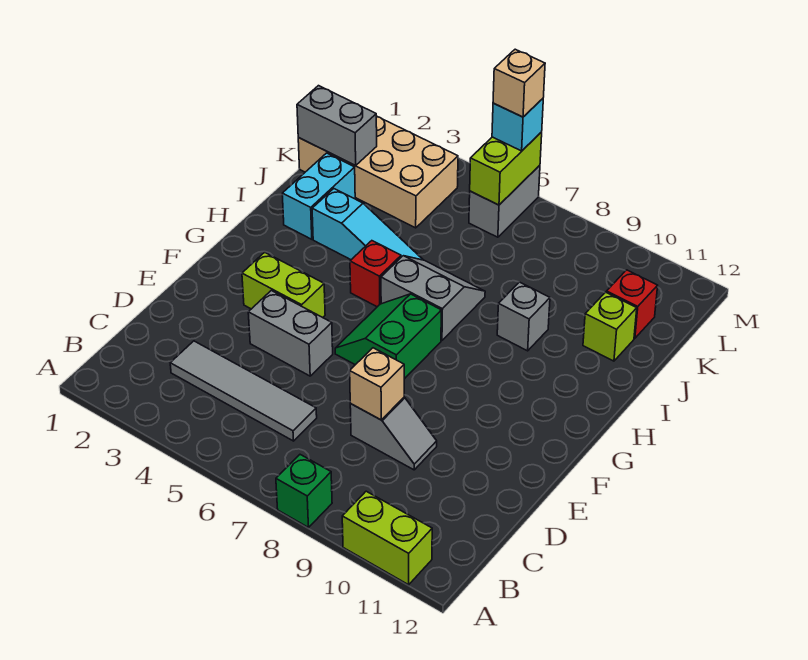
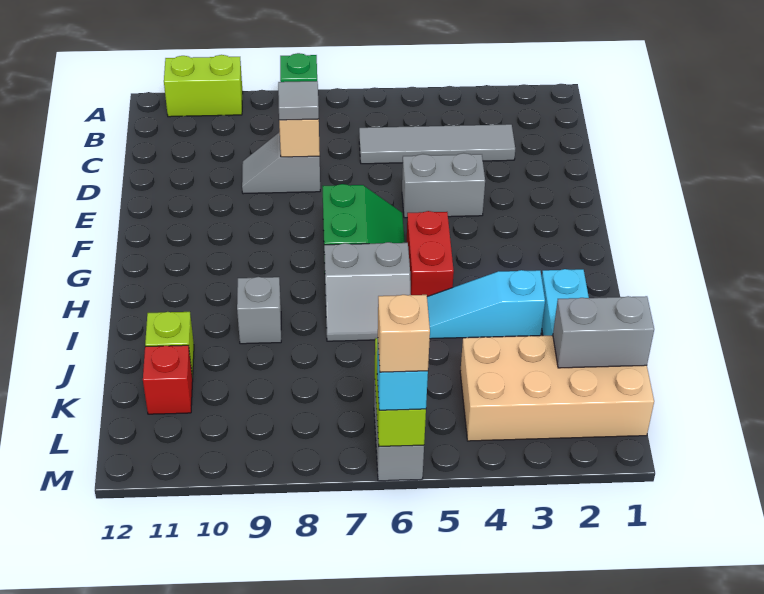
none -> grey 1x1 tile [278,81,319,120]
lime 1x2 brick [242,252,325,317] -> none
red 1x1 brick [350,241,401,307] -> red 1x2 brick [407,211,454,296]

